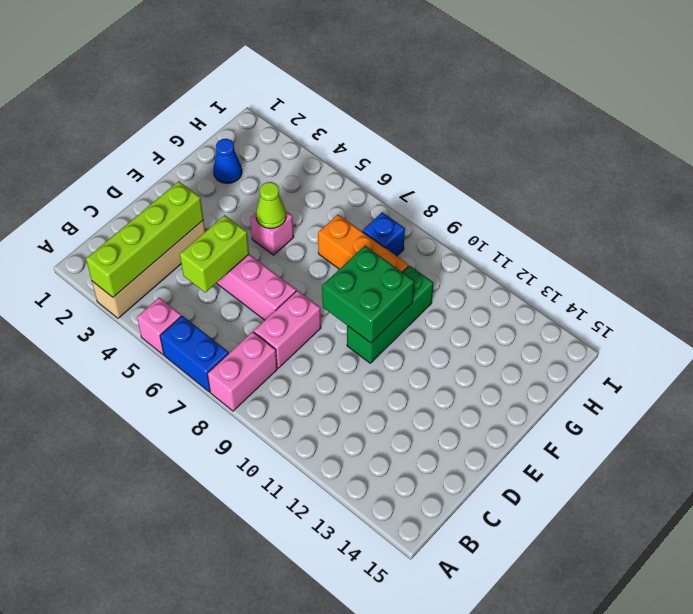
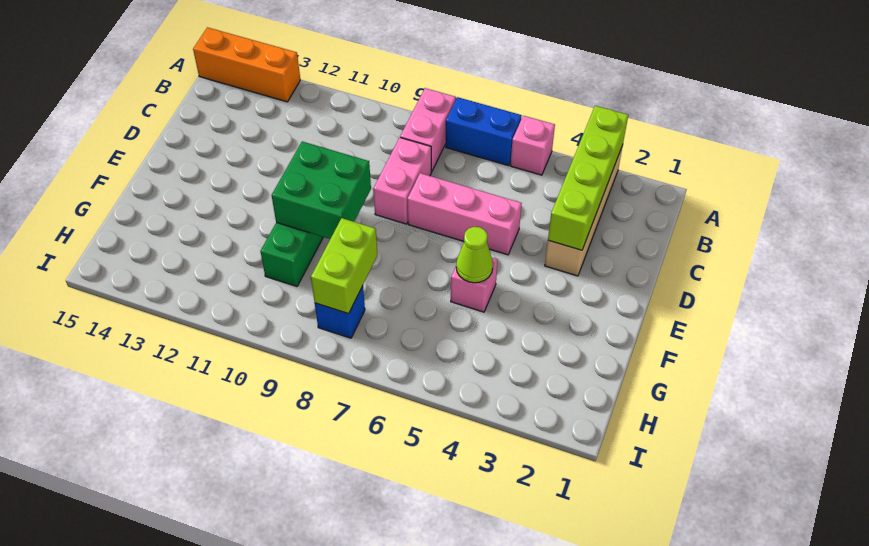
lime 1x2 brick [180,215,249,292] -> lime 1x2 brick moved to [311,218,377,314]
blue 1x1 cone [213,139,242,183] -> none
orange 1x3 brick [318,215,409,272] -> orange 1x3 brick moved to [193,27,300,102]

